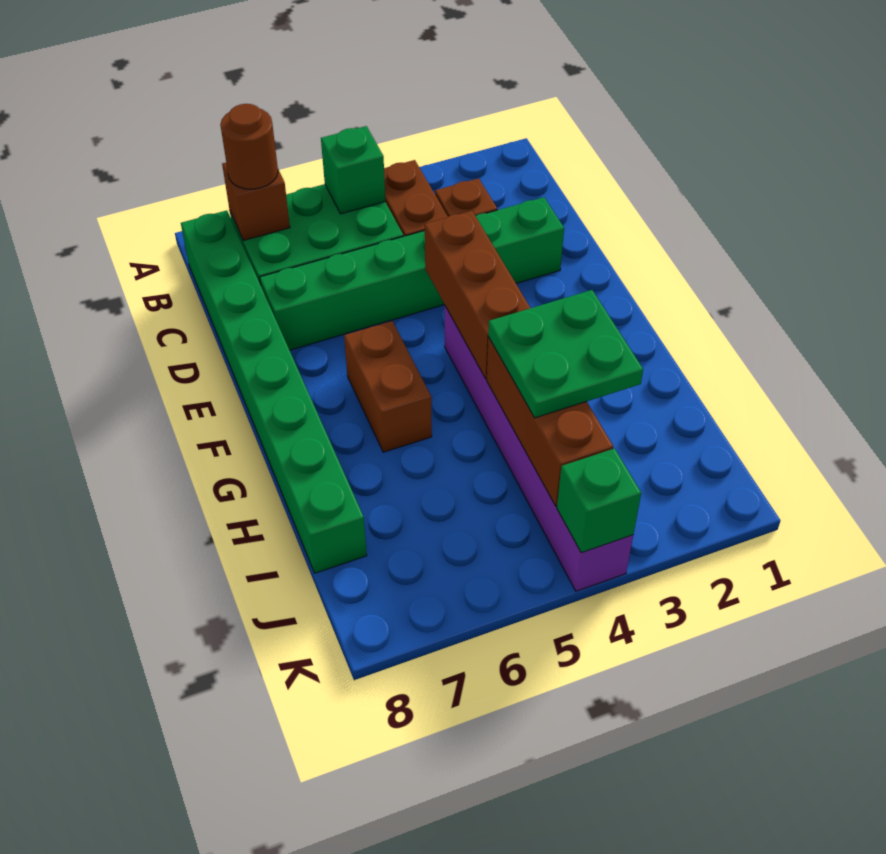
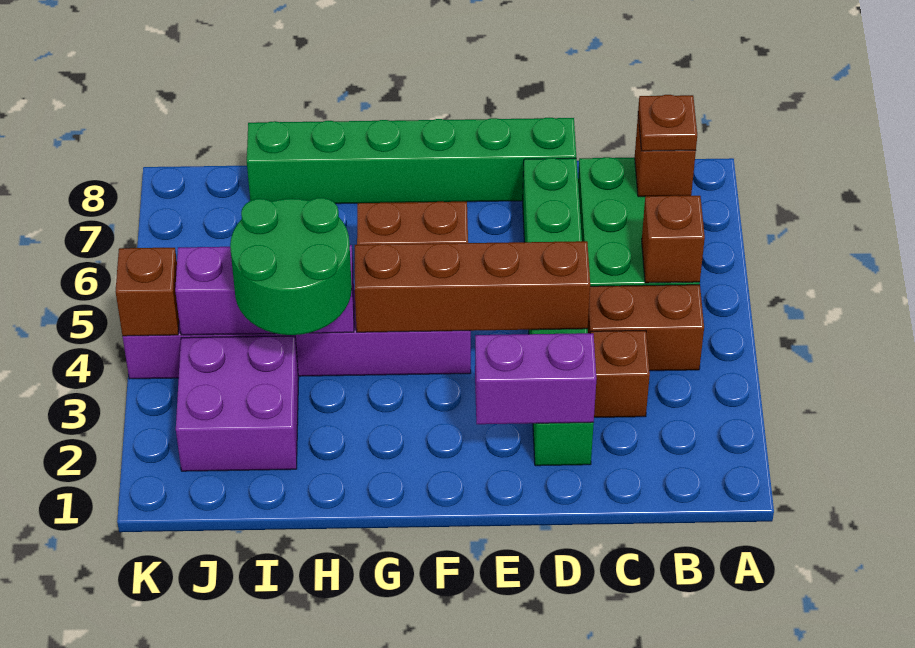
green 1x1 brick [321,126,385,214] -> brown 1x1 brick [642,196,705,283]
brown 1x1 round brick [220,104,278,189] -> brown 1x1 plate [638,95,697,151]
green 1x8 brick [181,210,367,573] -> green 1x6 brick [247,118,576,204]
none -> purple 1x2 brick [475,333,597,424]
brown 1x3 brick [425,211,530,379] -> brown 1x4 brick [355,241,590,332]
green 2x2 plate [488,290,643,418] -> green 2x2 round brick [230,198,352,335]
brown 1x3 brick [487,337,613,506] -> purple 1x3 brick [175,245,354,335]
none -> purple 2x2 brick [176,336,299,471]
green 1x1 brick [557,448,641,553] -> brown 1x1 brick [116,248,179,336]

